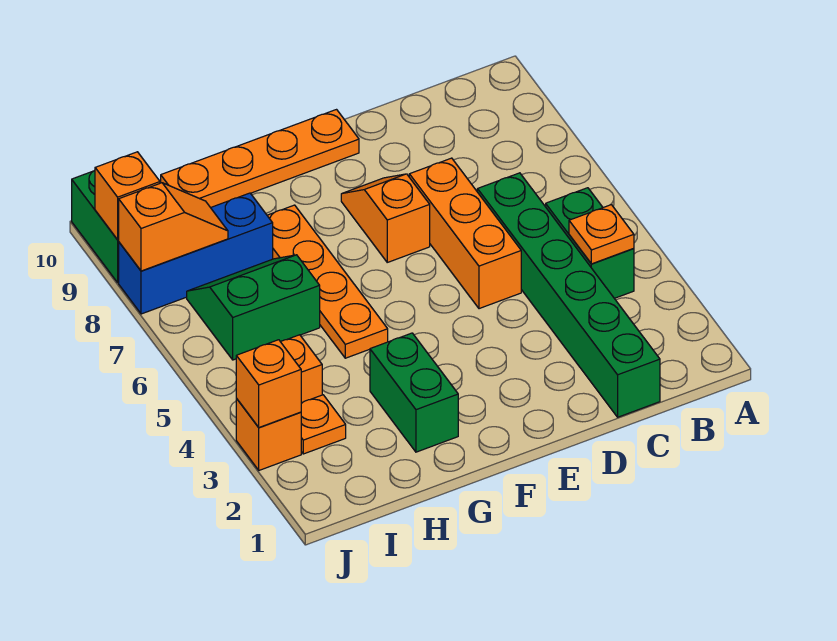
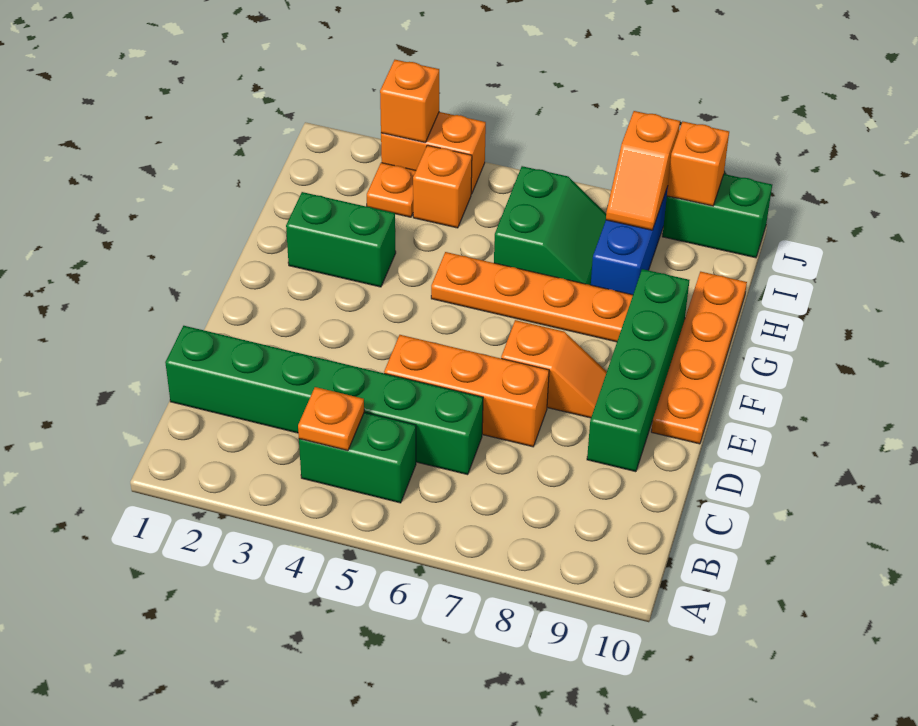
none -> green 1x4 brick [587,269,689,472]
orange 1x1 brick [236,399,301,470] -> orange 1x2 brick [381,112,486,194]

